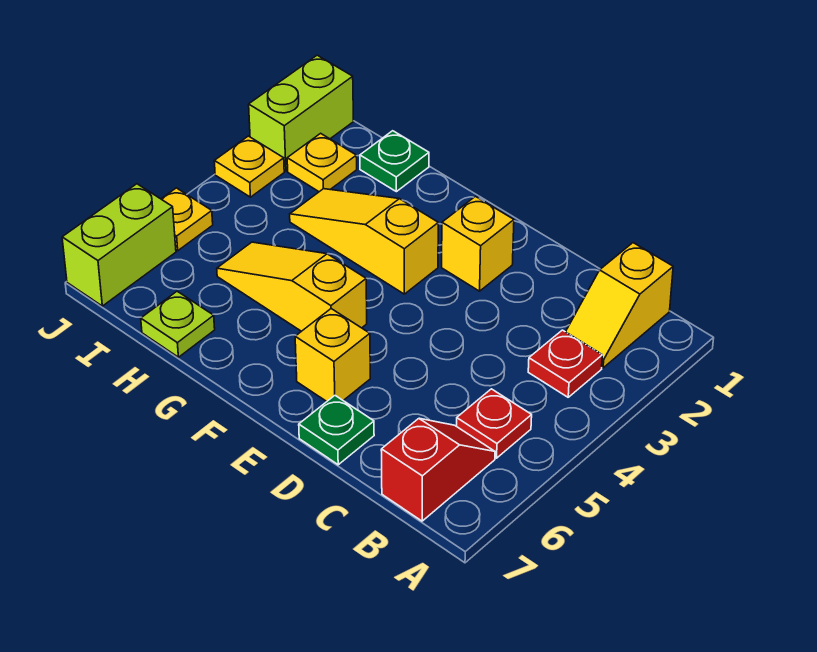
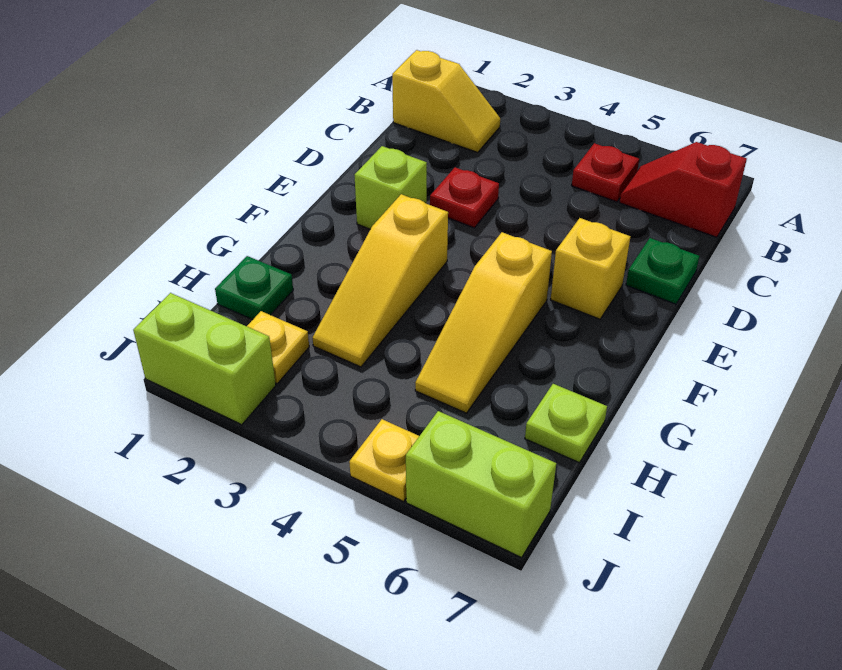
red 1x1 plate [528,330,602,397] -> red 1x1 plate moved to [430,167,499,228]
yellow 1x1 brick [442,197,514,291] -> lime 1x1 brick [355,146,427,229]
yellow 1x1 plate [214,136,284,197] -> none

